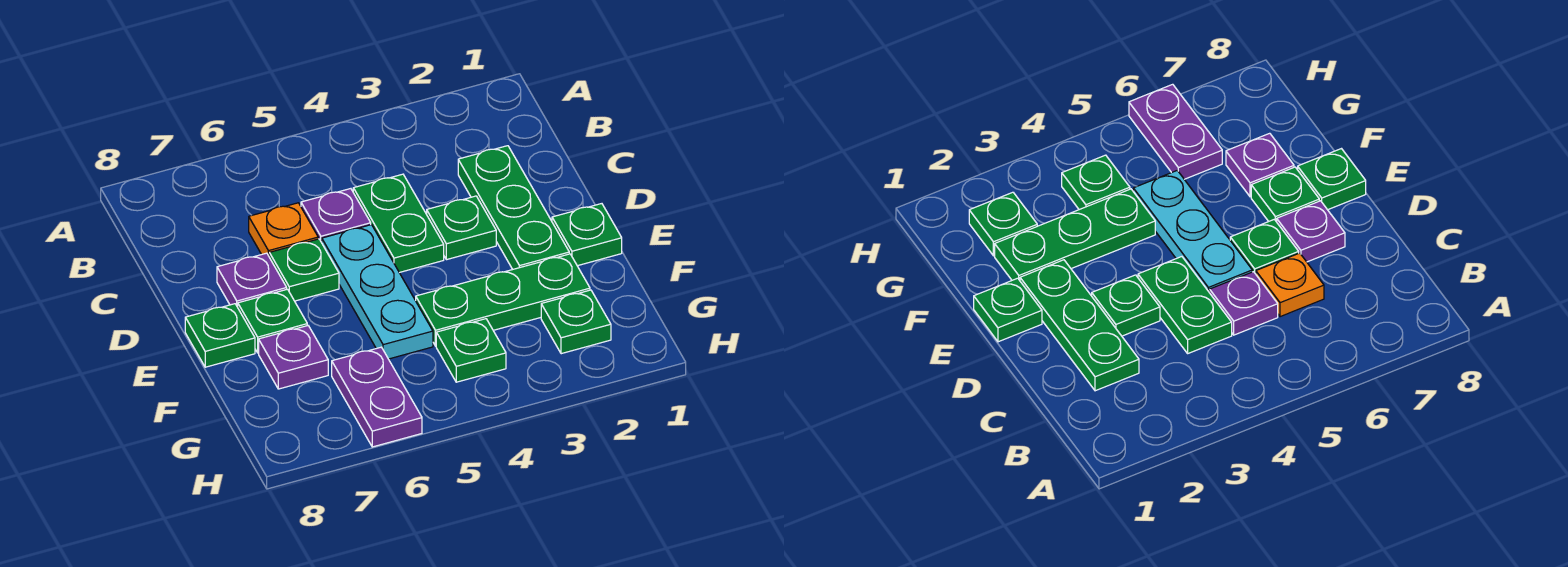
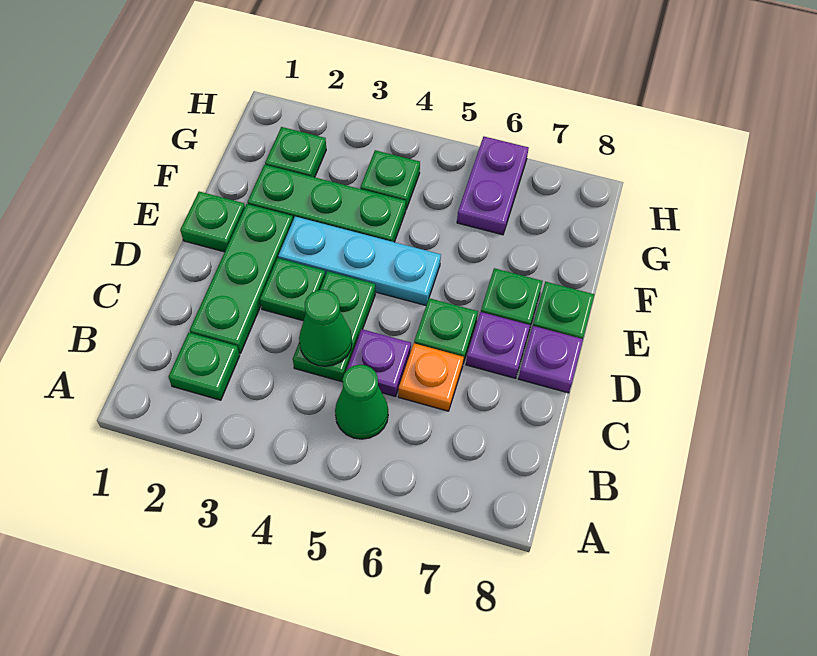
none -> green 1x1 plate [168,333,240,400]
none -> green 1x1 cone [335,365,388,439]
none -> green 1x1 cone [299,290,352,366]
cyan 1x3 plate [322,225,433,359] -> cyan 1x3 plate turned to [278,217,441,305]
purple 1x1 plate [259,326,328,389] -> purple 1x1 plate moved to [518,326,583,393]

